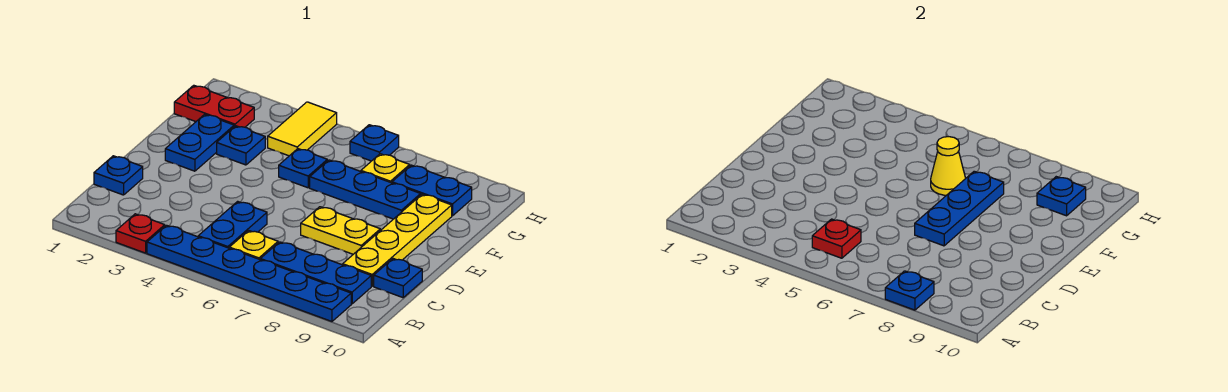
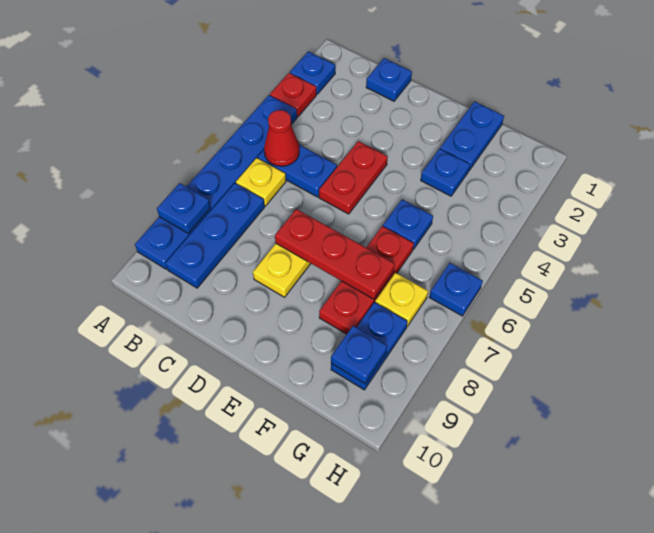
red 1x1 plate [812,219,861,258] -> red 1x1 cone [264,110,299,166]
yellow 1x4 plate [343,194,452,286] -> none
blue 1x1 plate [374,259,422,298] -> blue 1x1 plate moved to [290,51,335,94]
blue 1x3 plate [915,171,1004,246] -> red 1x3 plate [275,209,395,299]
blue 1x2 plate [165,114,234,171] -> blue 1x2 plate turned to [440,102,504,171]
blue 1x3 plate [310,160,421,219] -> red 1x3 plate [319,226,414,334]
yellow 1x1 cone [931,137,966,195] -> none
red 1x2 plate [174,85,254,127] -> red 1x2 plate moved to [319,141,388,214]
yellow 1x2 tile [268,102,337,156] -> none

